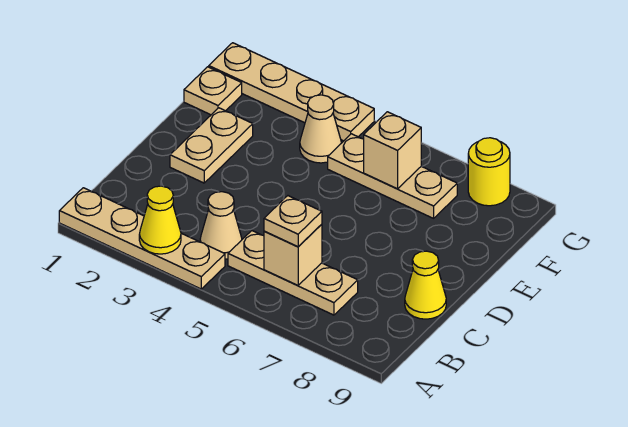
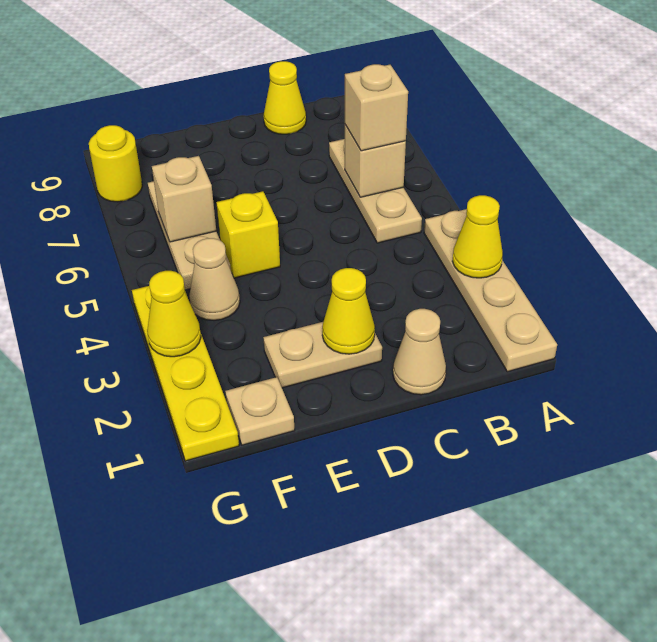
tan 1x1 cone [200,192,242,259] -> tan 1x1 cone moved to [393,309,446,395]
tan 1x1 plate [264,196,322,247] -> tan 1x1 brick [345,64,408,151]
none -> yellow 1x1 cone [322,268,375,354]
none -> yellow 1x1 brick [216,191,280,278]
tan 1x4 plate [209,43,374,141] -> yellow 1x4 plate [132,286,239,461]
none -> yellow 1x1 cone [147,271,201,357]

